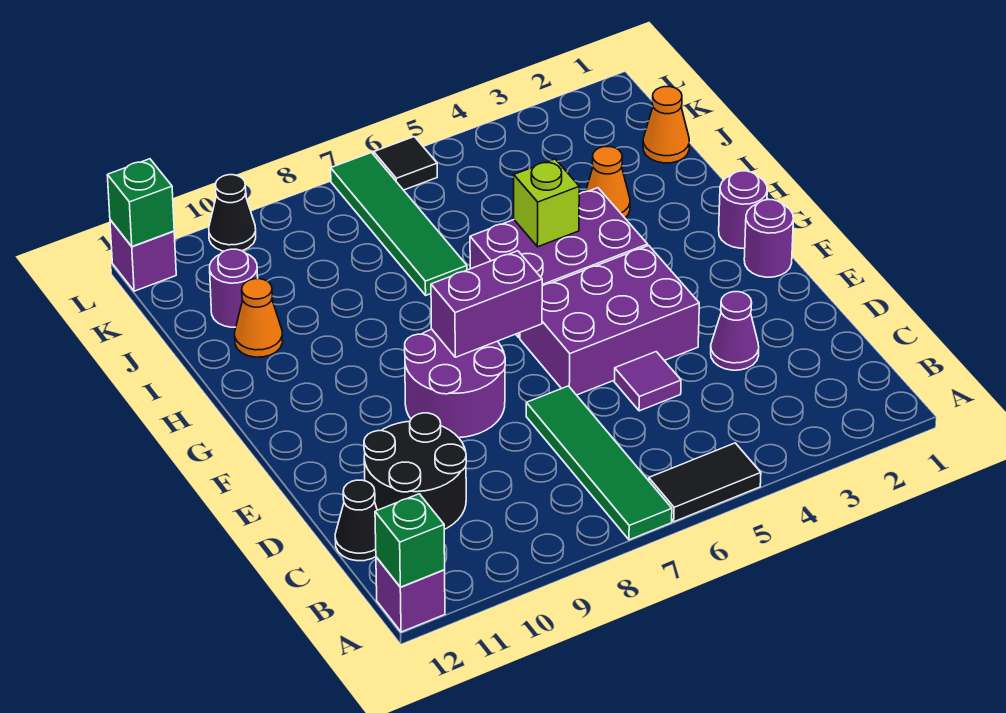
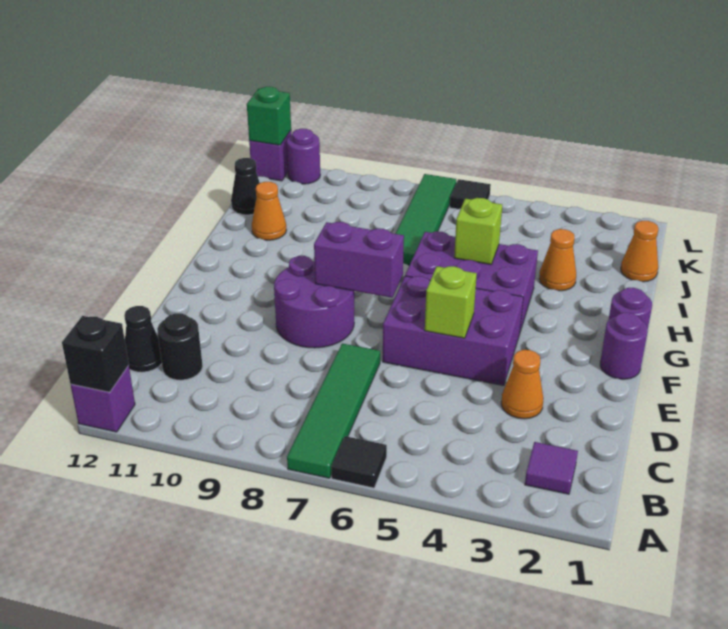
black 1x2 tile [649,443,761,522] -> black 1x1 tile [331,436,387,488]
green 1x1 brick [375,494,445,587] -> black 1x1 brick [62,316,129,392]
black 2x2 round brick [364,413,466,529] -> black 1x1 round brick [157,313,203,380]
purple 1x1 cone [711,292,759,370] -> orange 1x1 cone [501,350,543,419]
purple 1x1 tile [614,352,681,411] -> purple 1x1 tile moved to [525,442,578,494]
none -> lime 1x1 brick [425,266,477,338]
purple 1x1 round brick [210,249,258,327] -> purple 1x1 round brick moved to [286,129,320,184]
black 1x1 cone [209,175,256,251] -> black 1x1 cone moved to [231,158,260,215]

